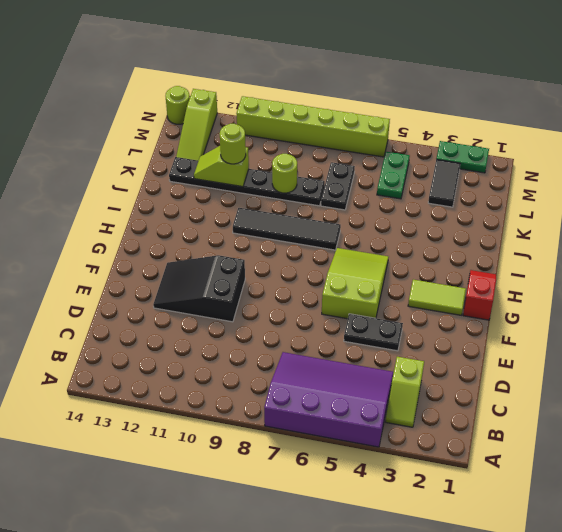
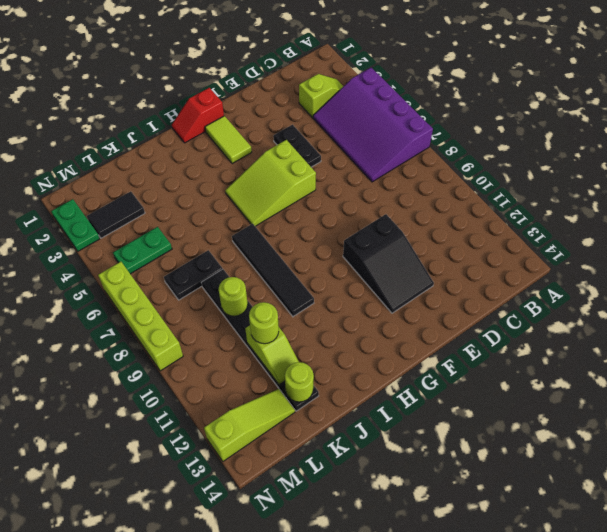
lime 1x6 brick [237,96,390,157] -> lime 1x4 brick [98,262,183,371]
lime 1x1 round brick [166,86,190,124] -> lime 1x1 round brick moved to [285,362,314,402]

